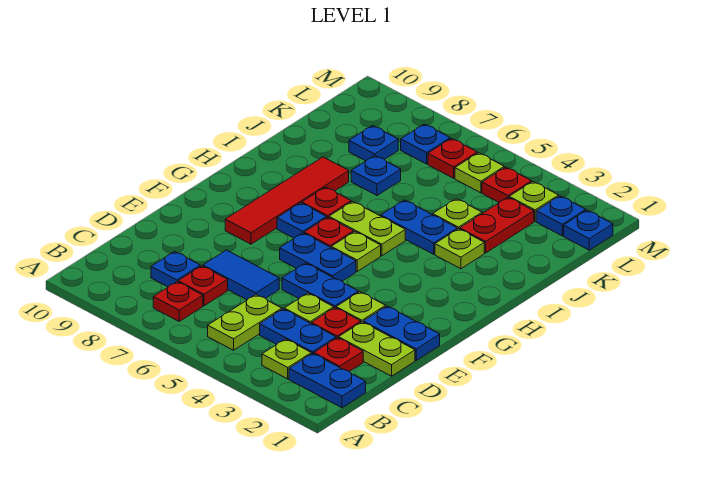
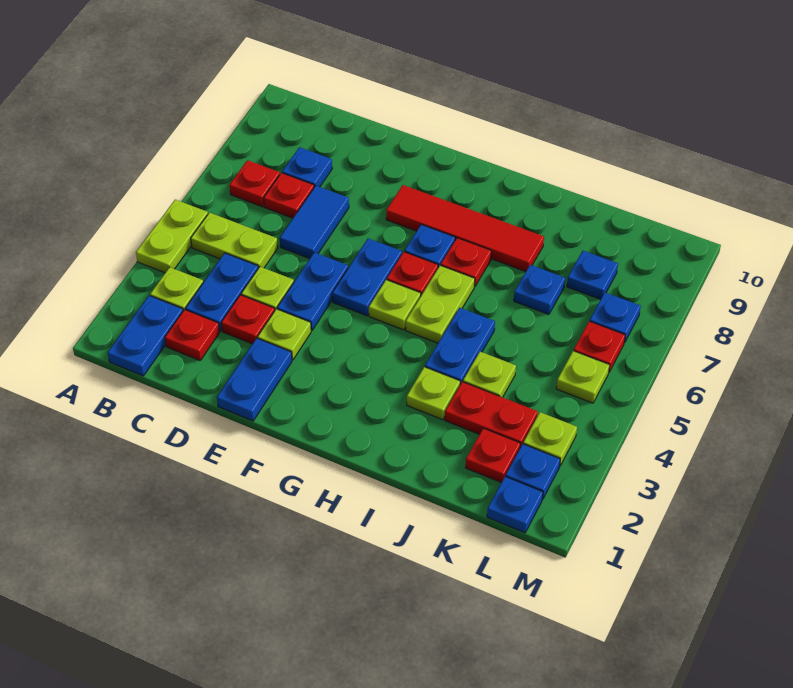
lime 1x2 plate [339,322,415,376] -> lime 1x2 plate moved to [136,200,208,273]
red 1x1 plate [482,167,532,203] -> red 1x1 plate moved to [465,428,521,482]

